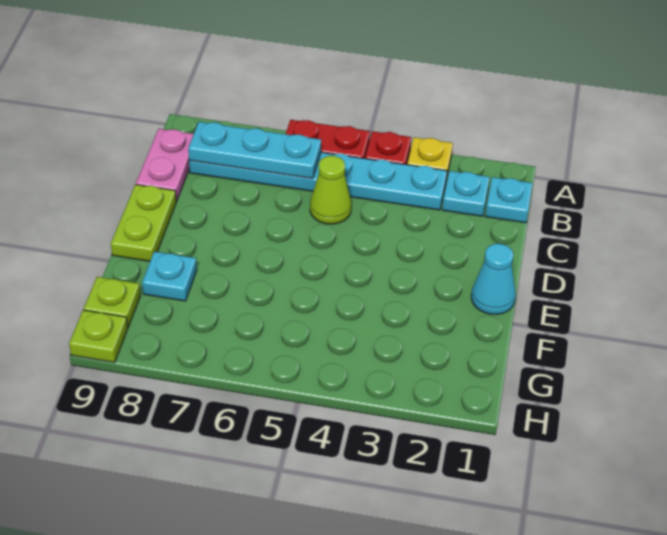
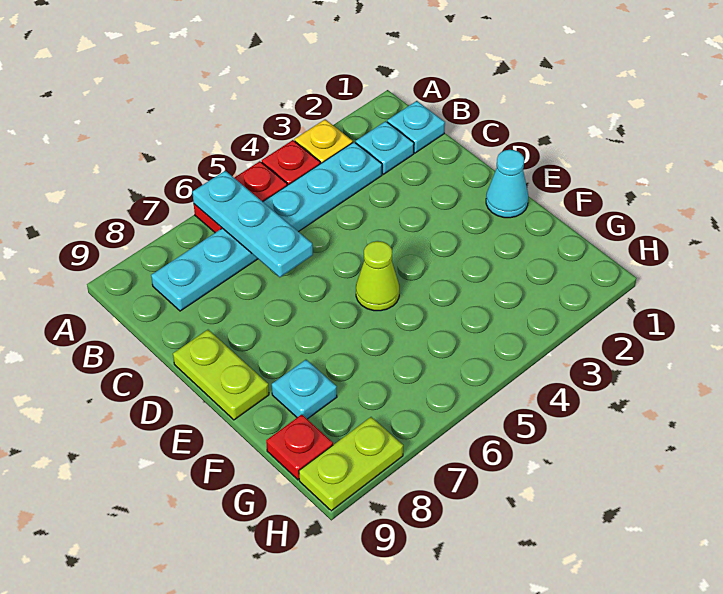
cyan 1x3 plate [188,122,321,179] -> cyan 1x3 plate turned to [192,171,313,277]
pink 1x2 plate [136,129,194,201] -> none
lime 1x1 cone [310,156,351,224] -> lime 1x1 cone moved to [356,241,399,311]
lime 1x1 plate [84,277,141,327] -> red 1x1 plate [266,414,333,480]
lime 1x1 plate [69,310,128,362] -> lime 1x2 plate [299,417,403,511]

